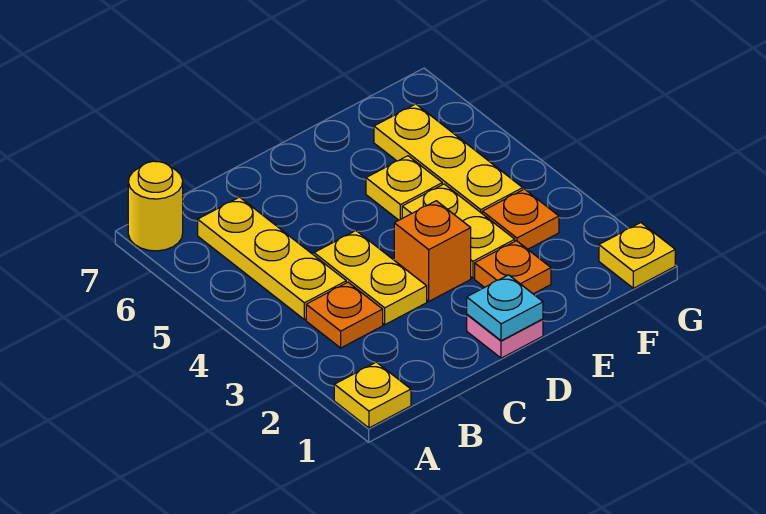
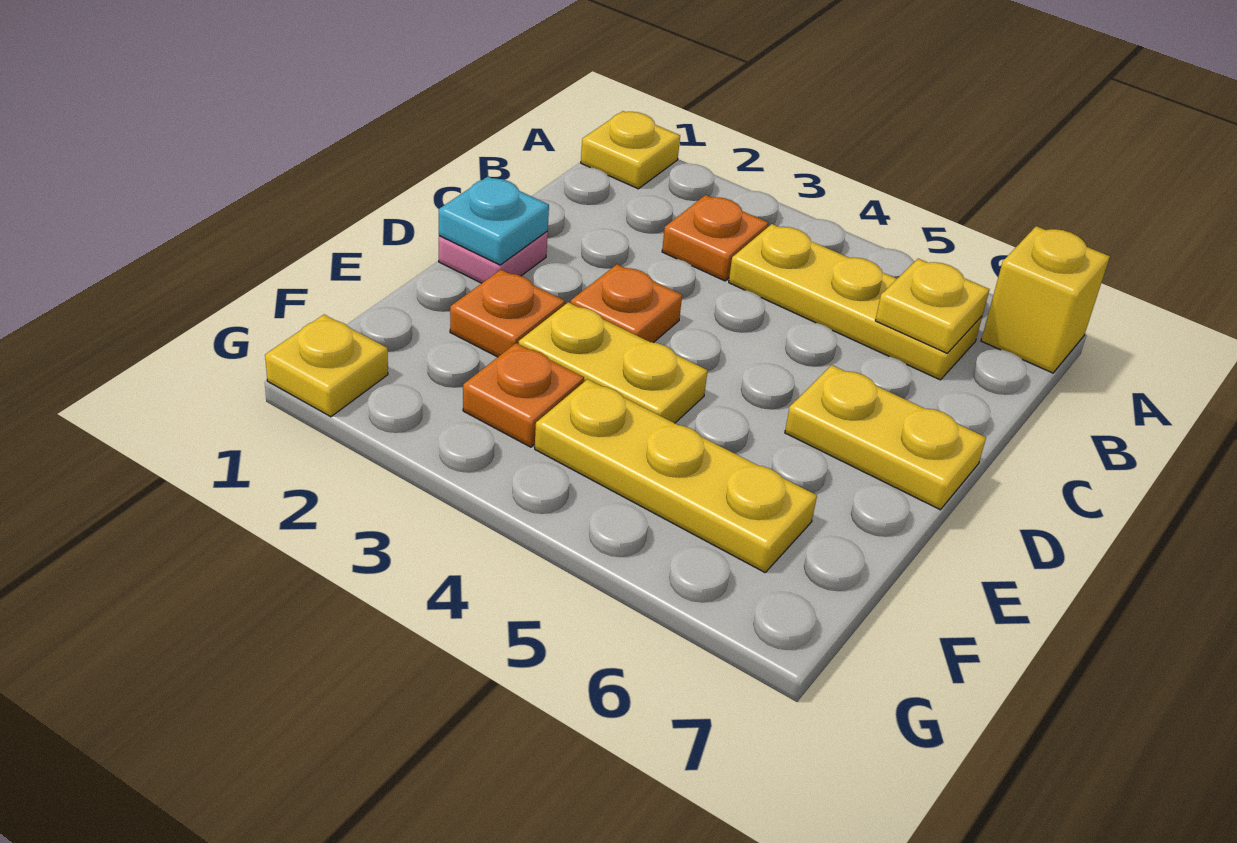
yellow 1x1 round brick [128,161,183,251] -> yellow 1x1 brick [981,226,1110,373]
yellow 1x2 plate [314,231,427,325] -> yellow 1x2 plate moved to [785,365,986,510]
orange 1x1 brick [394,201,471,301] -> orange 1x1 plate [570,264,682,343]
yellow 1x1 plate [366,156,442,220] -> yellow 1x1 plate moved to [875,259,990,353]

